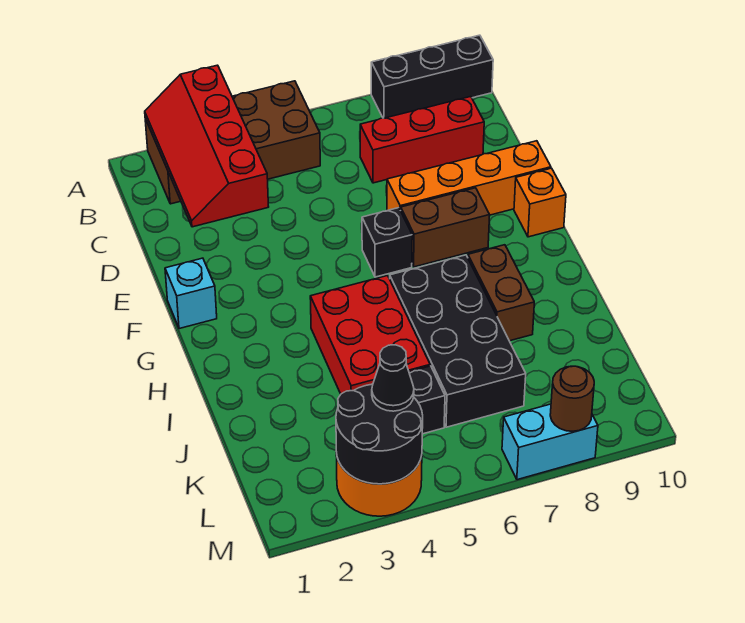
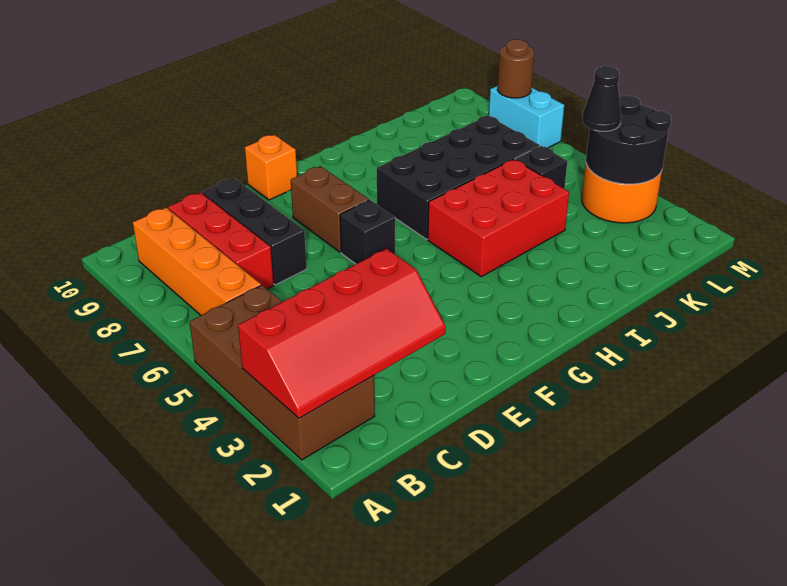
black 1x3 brick [371,35,493,118] -> black 1x3 brick moved to [202,178,307,285]
orange 1x4 brick [387,141,551,215] -> orange 1x4 brick moved to [133,208,261,315]
cyan 1x1 brick [165,258,217,329] -> none
brown 1x2 brick [468,245,534,341] -> none

